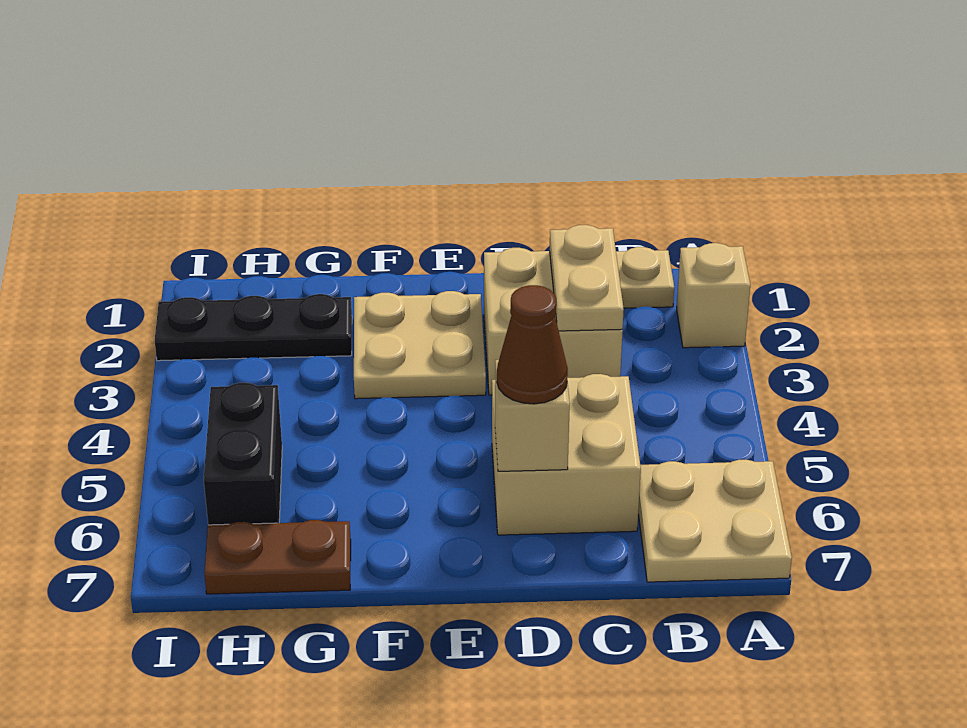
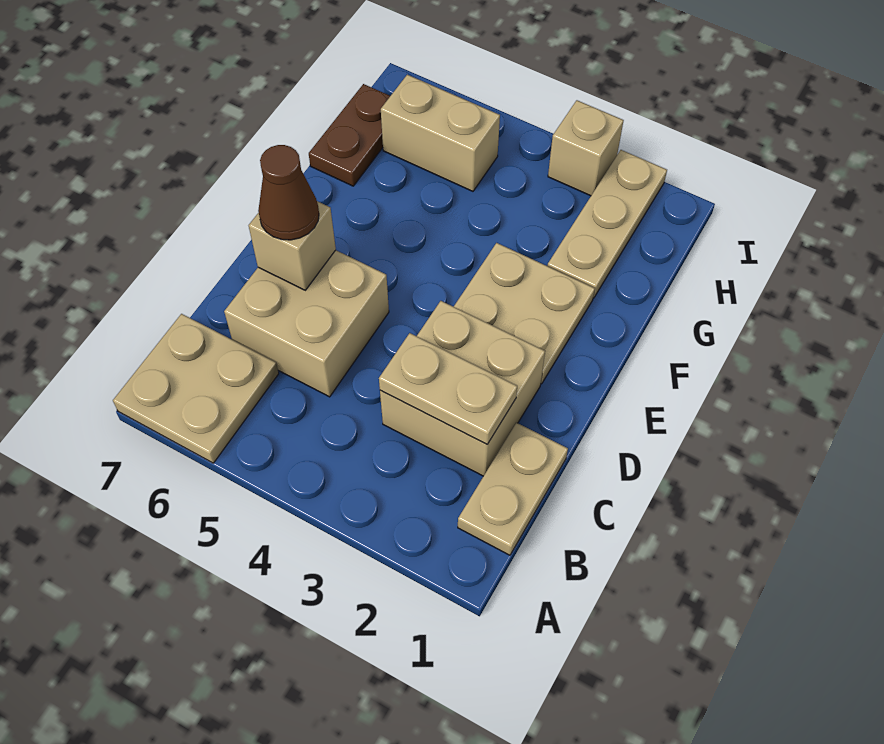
tan 1x1 brick [677,243,750,348] -> tan 1x1 brick moved to [548,100,624,196]
black 1x3 plate [155,294,352,361] -> tan 1x3 plate [547,150,667,298]
black 1x2 brick [204,383,282,525] -> tan 1x2 brick [381,75,500,191]

